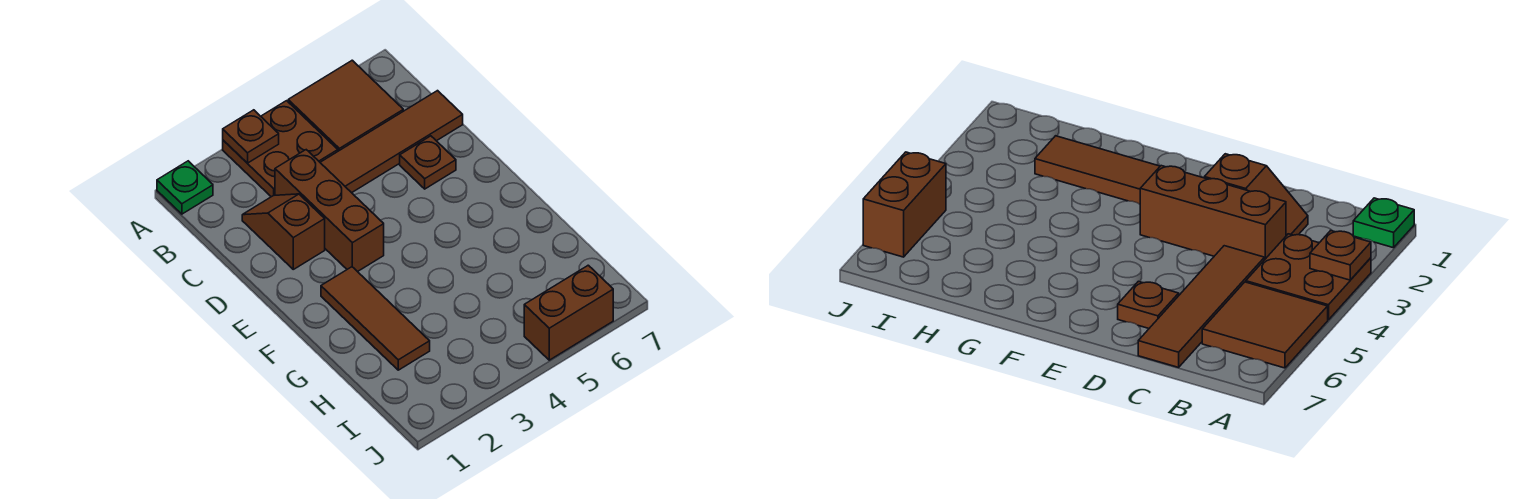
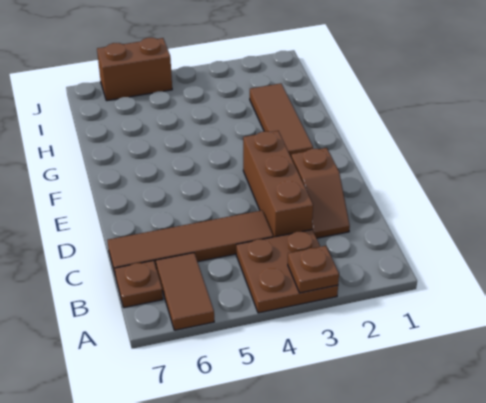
green 1x1 plate [157,161,213,214] -> none
brown 2x2 tile [288,60,403,151] -> brown 1x2 tile [156,253,214,330]
brown 1x1 plate [400,136,456,189] -> brown 1x1 plate moved to [115,260,163,308]

